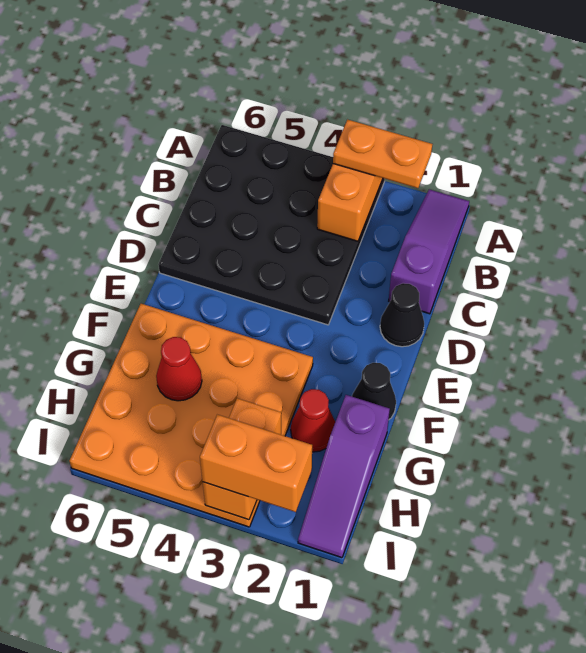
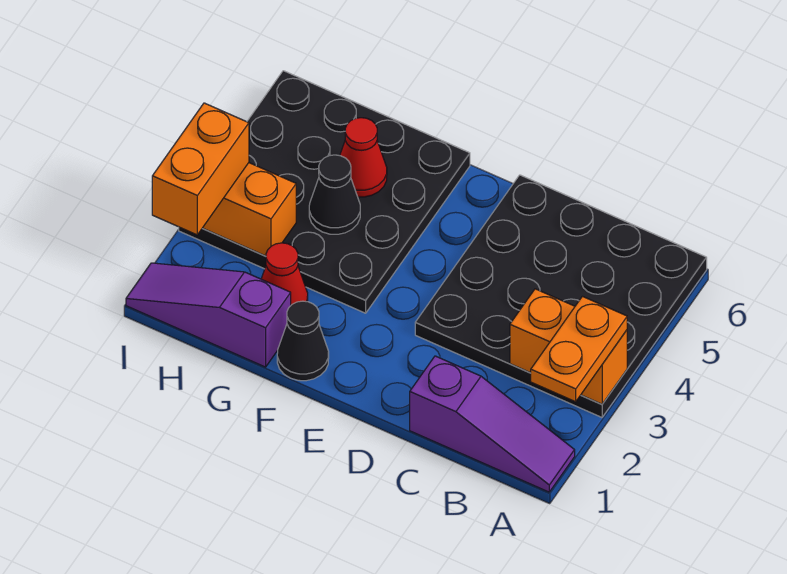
black 1x1 cone [380,283,424,347] -> black 1x1 cone moved to [309,155,360,234]
orange 4x4 plate [69,304,313,527] -> black 4x4 plate [179,71,470,313]

